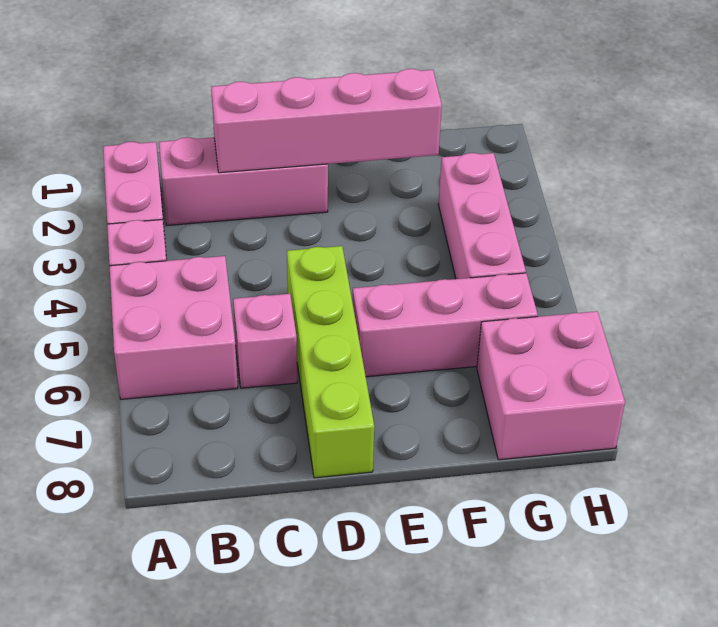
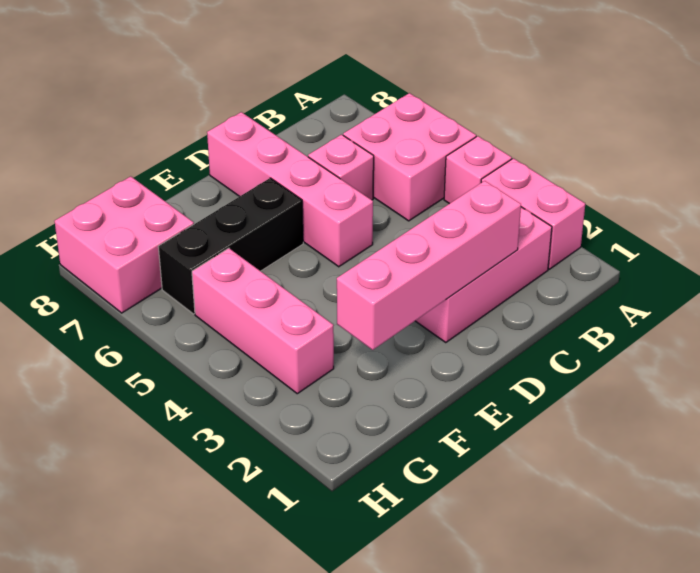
lime 1x4 brick [287,246,374,478] -> pink 1x4 brick [207,112,373,267]
pink 1x3 brick [353,273,538,377] -> black 1x3 brick [158,178,303,314]

